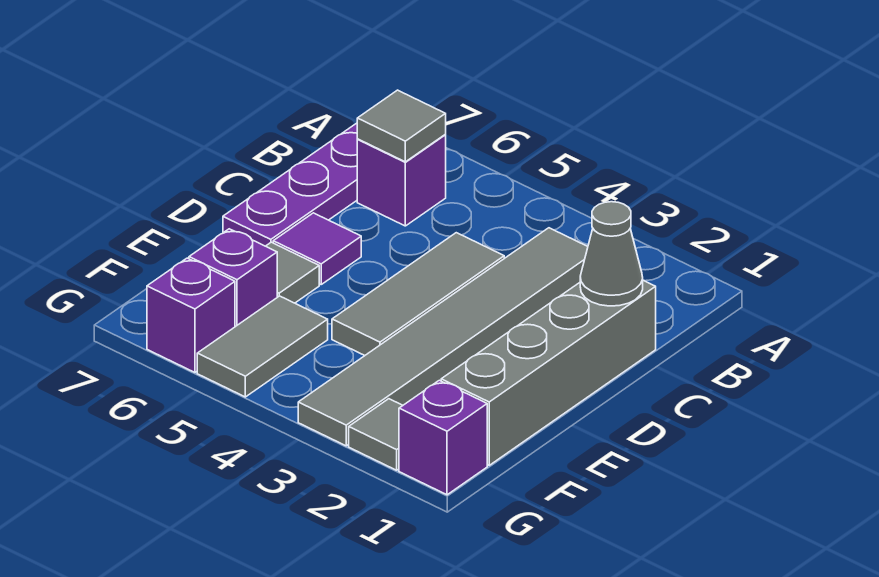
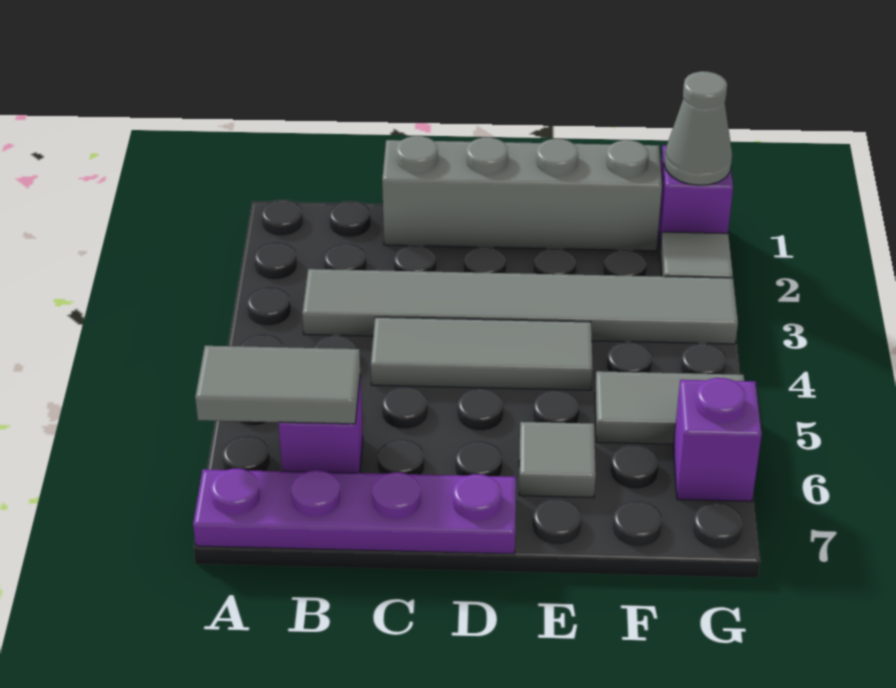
grey 1x1 tile [357,90,446,162] -> grey 1x2 tile [195,346,360,424]
grey 1x1 cone [580,202,643,306] -> grey 1x1 cone moved to [664,71,732,185]
purple 1x1 tile [273,213,361,284] -> none
purple 1x1 brick [189,229,277,327] -> none

